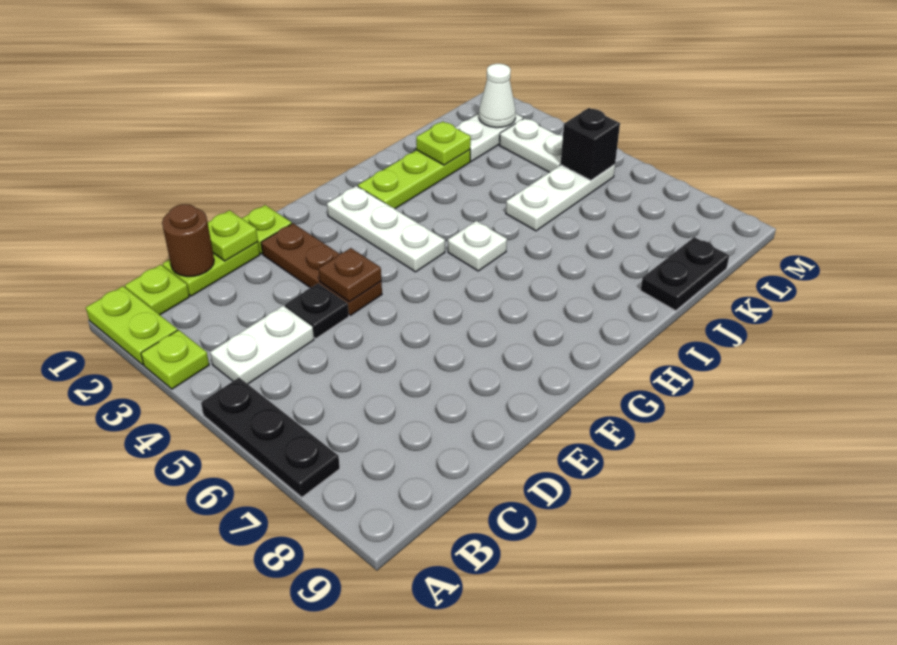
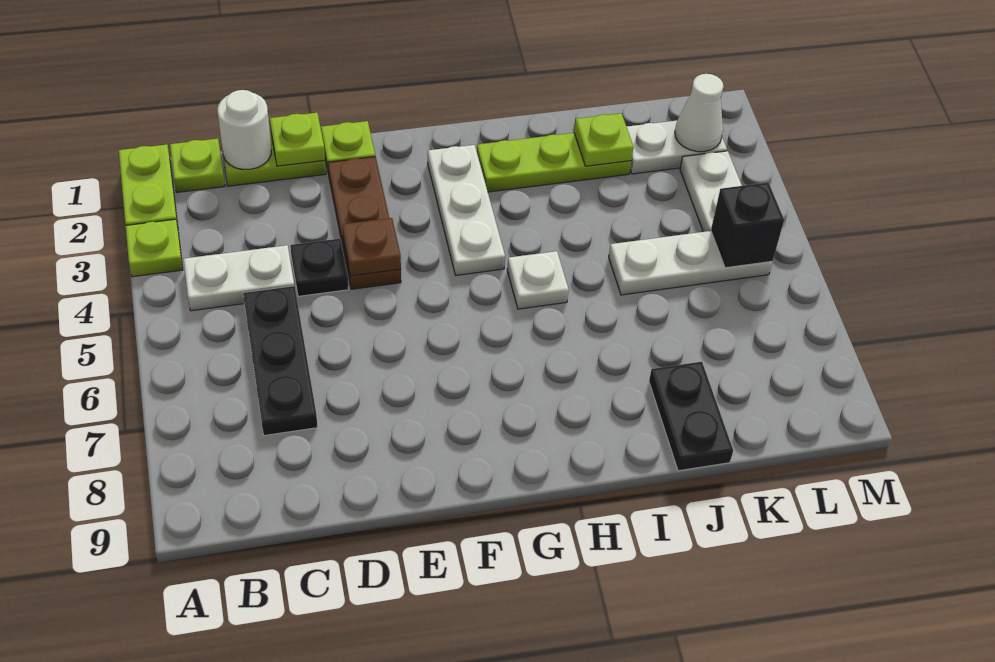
black 1x3 plate [201,378,340,497] -> black 1x3 plate moved to [243,286,317,436]
brown 1x1 round brick [162,204,214,277] -> white 1x1 round brick [217,90,271,170]
black 1x2 plate [641,237,729,311] -> black 1x2 plate turned to [649,362,733,471]

